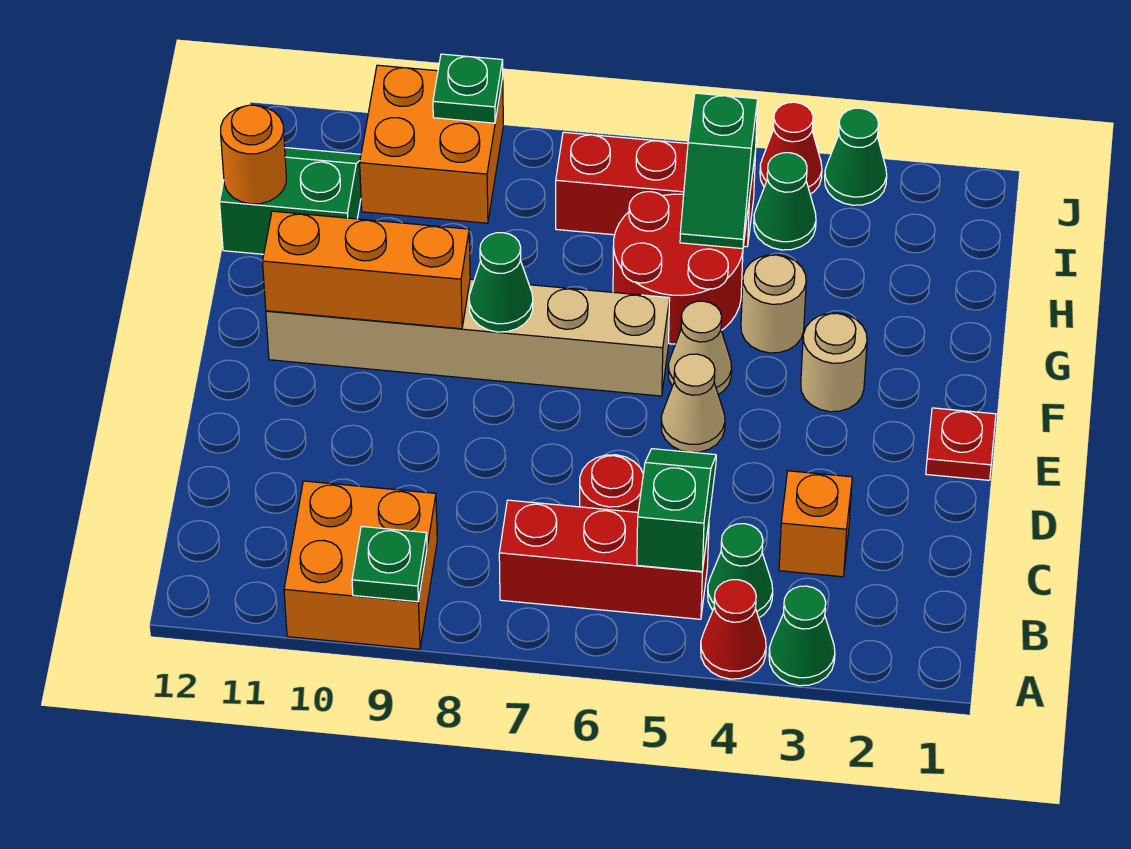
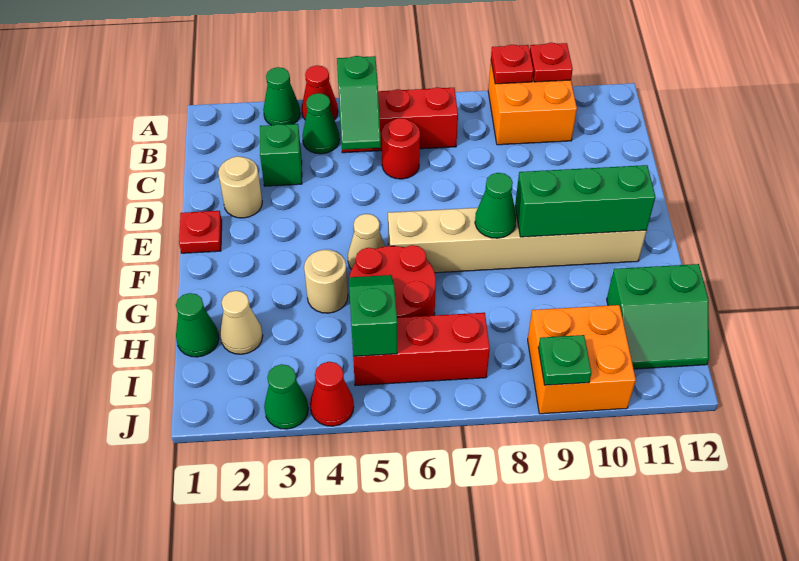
green 1x1 plate [352,526,427,602] -> red 1x1 plate [491,45,534,84]
none -> red 1x1 plate [530,43,573,82]
orange 1x1 brick [779,471,852,577] -> green 1x1 brick [260,124,302,186]
tan 1x1 cone [661,354,725,452] -> tan 1x1 cone moved to [220,291,263,354]
tan 1x1 round brick [801,313,867,412] -> tan 1x1 round brick moved to [218,156,262,218]
orange 1x3 brick [263,211,470,329] -> green 1x3 brick [515,165,655,237]
orange 1x1 round brick [221,105,286,204] -> none
green 1x1 cone [754,153,816,250] -> green 1x1 cone moved to [176,293,219,357]

